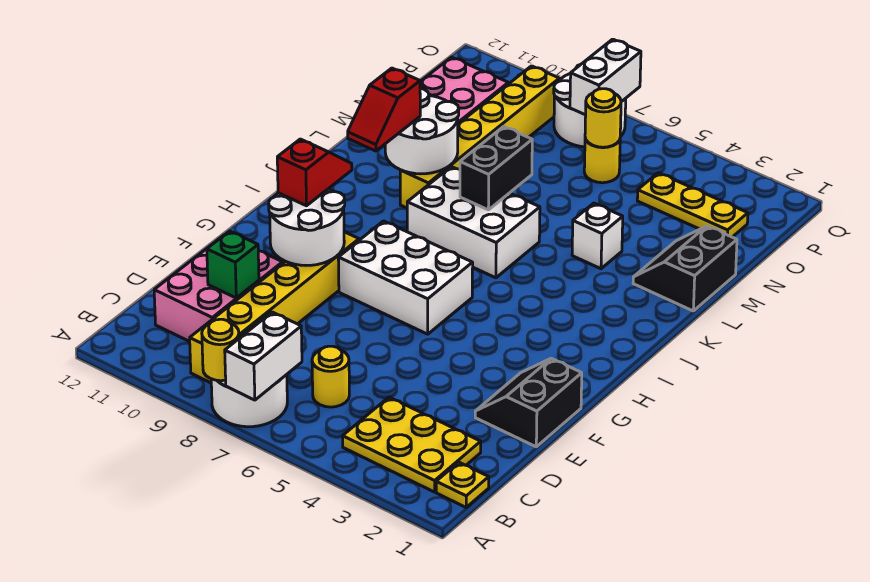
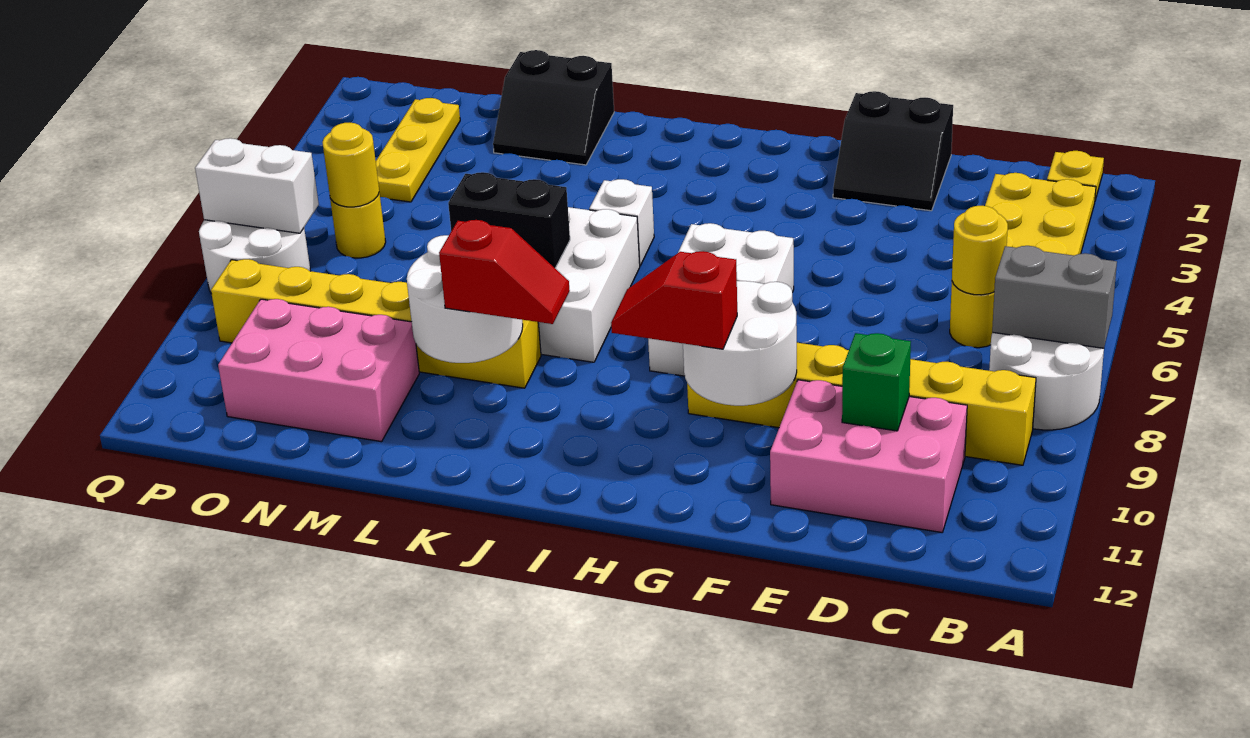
white 1x2 brick [225,312,302,400] -> grey 1x2 brick [992,246,1117,348]
yellow 1x1 round brick [202,319,239,381] -> yellow 1x1 round brick moved to [952,206,1008,295]
white 1x1 brick [572,203,623,269] -> white 1x1 brick moved to [589,179,654,266]

